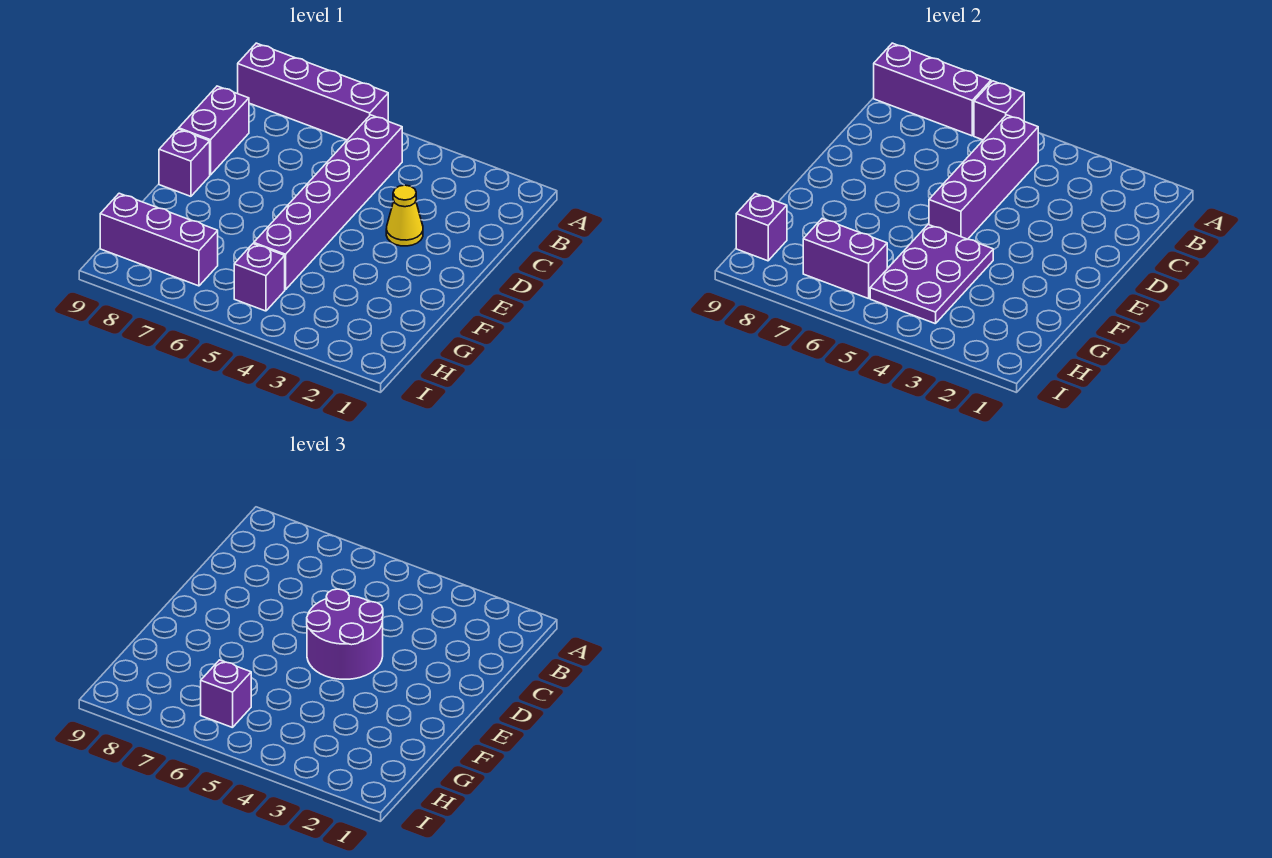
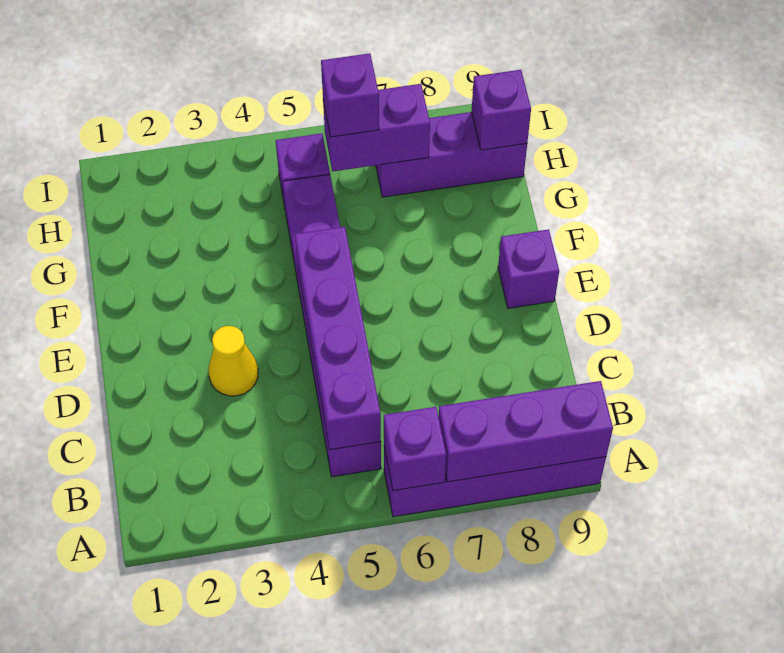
purple 1x2 brick [179,86,249,175] -> none
purple 2x2 round brick [307,589,383,679] -> none
purple 2x3 plate [870,225,993,324] -> none

